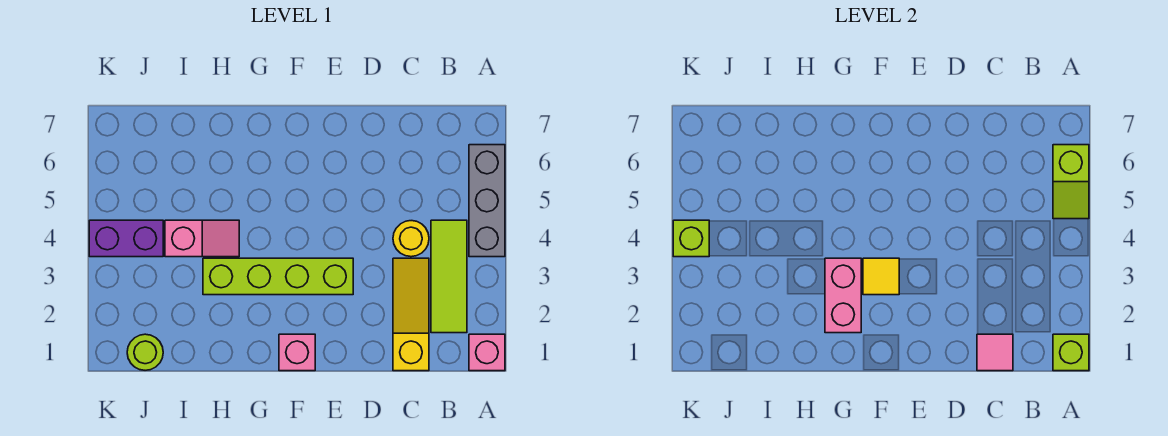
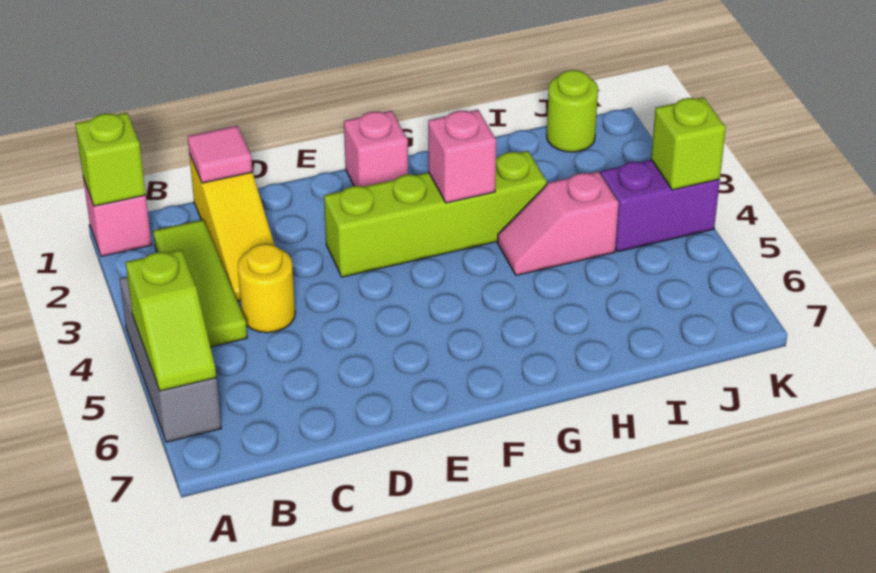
lime 1x2 slope [1053,145,1089,219] -> lime 1x2 slope turned to [126,250,216,391]
yellow 1x1 tile [863,258,899,295] -> none
pink 1x2 brick [825,258,861,333] -> pink 1x1 brick [428,110,497,203]

